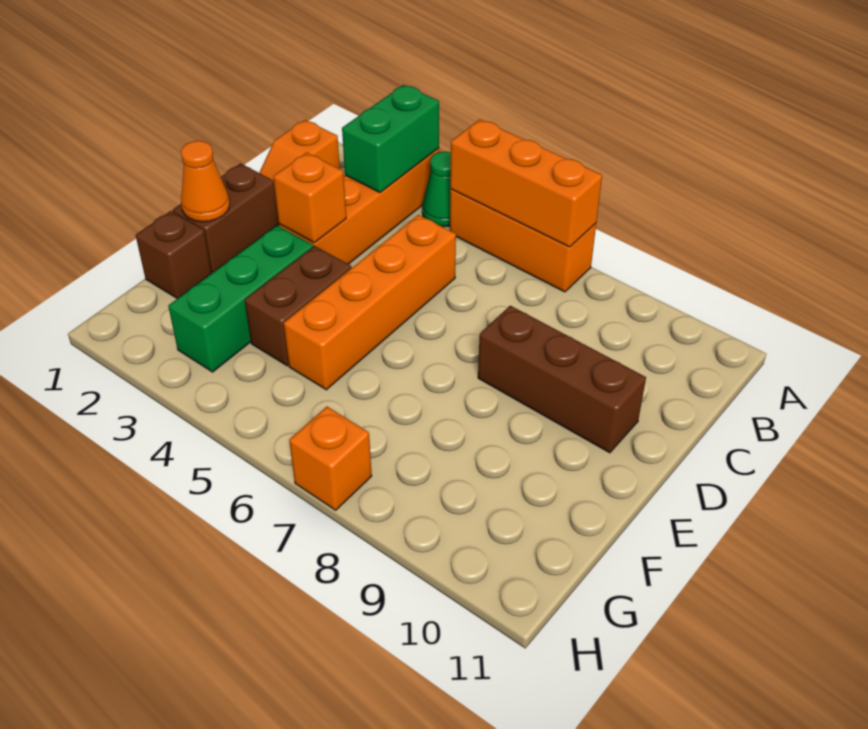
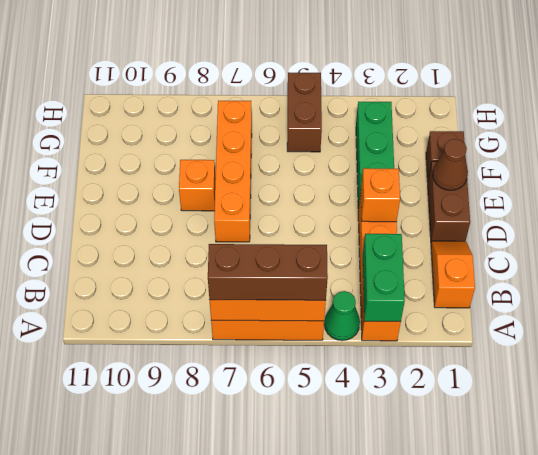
orange 1x4 brick [284,215,456,390] -> orange 1x4 brick moved to [214,101,252,242]
brown 1x3 brick [478,306,646,453] -> brown 1x3 brick moved to [208,244,328,300]
orange 1x1 cone [181,141,229,222] -> brown 1x1 cone [433,139,468,190]
brown 1x2 brick [245,246,351,366] -> brown 1x2 brick moved to [287,72,322,152]
orange 1x1 brick [289,407,372,510] -> orange 1x1 brick moved to [179,160,216,211]

